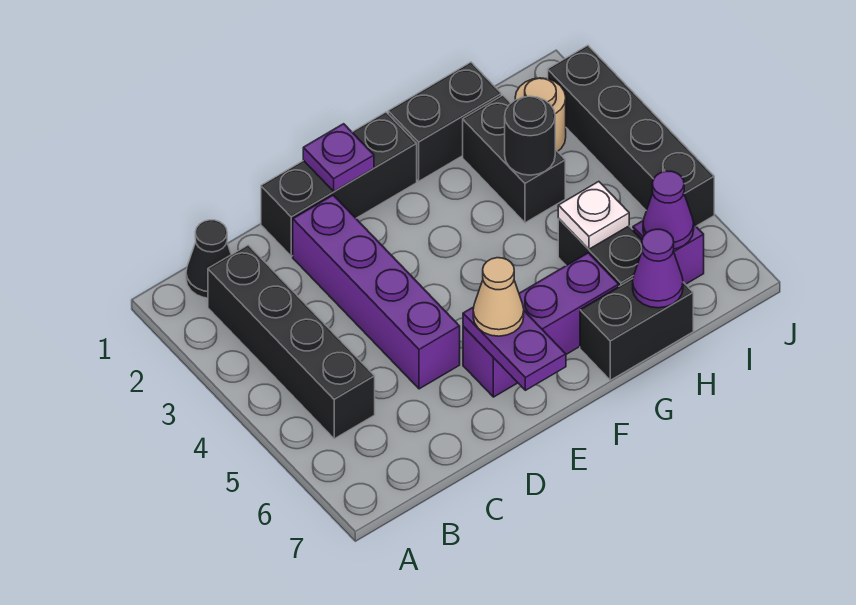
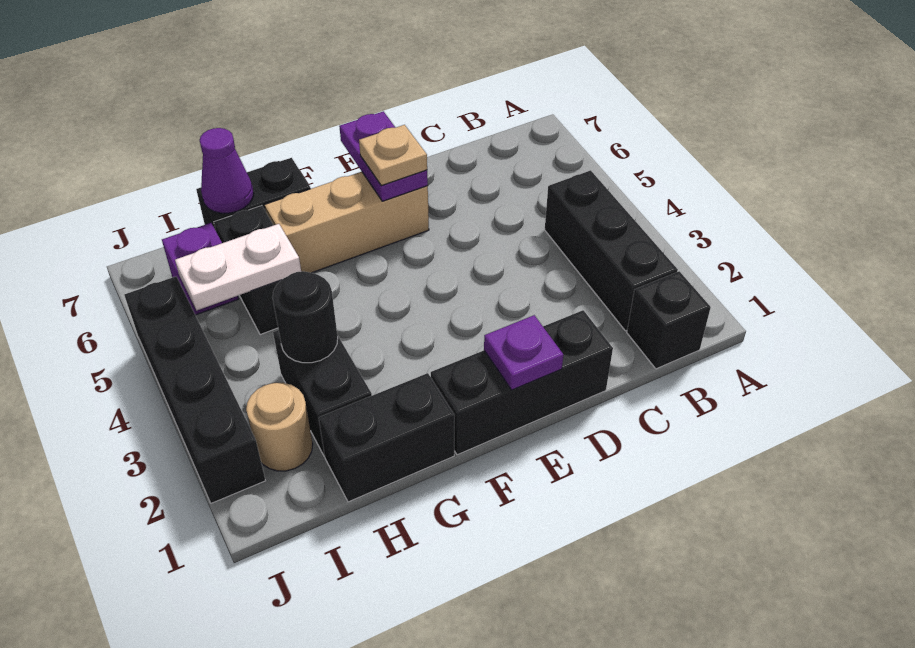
black 1x1 cone [186,220,231,298] -> black 1x1 brick [627,271,711,369]
black 1x4 brick [208,245,375,439] -> black 1x3 brick [545,170,678,331]
purple 1x4 brick [293,195,460,389] -> none
purple 1x3 brick [463,253,619,397] -> tan 1x3 brick [265,172,429,273]
tan 1x1 cone [473,258,524,336] -> tan 1x1 plate [359,125,427,186]
white 1x1 plate [558,182,629,249] -> white 1x2 plate [175,224,301,310]
purple 1x1 cone [643,171,694,249] -> none

